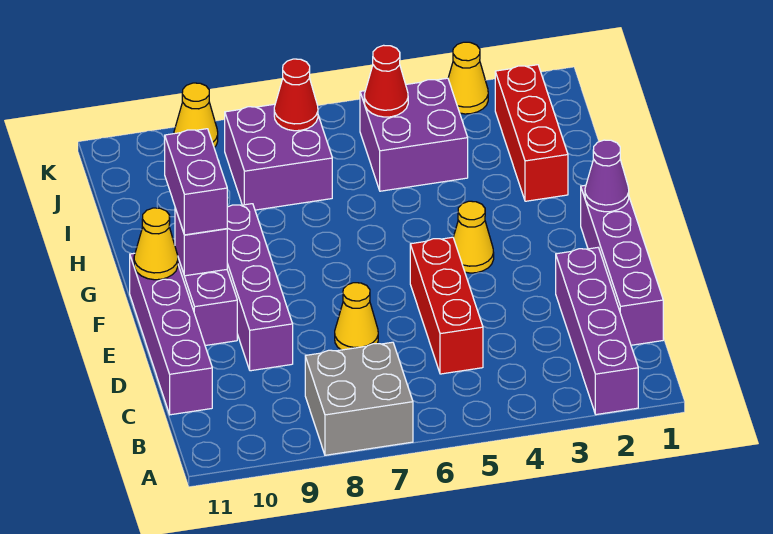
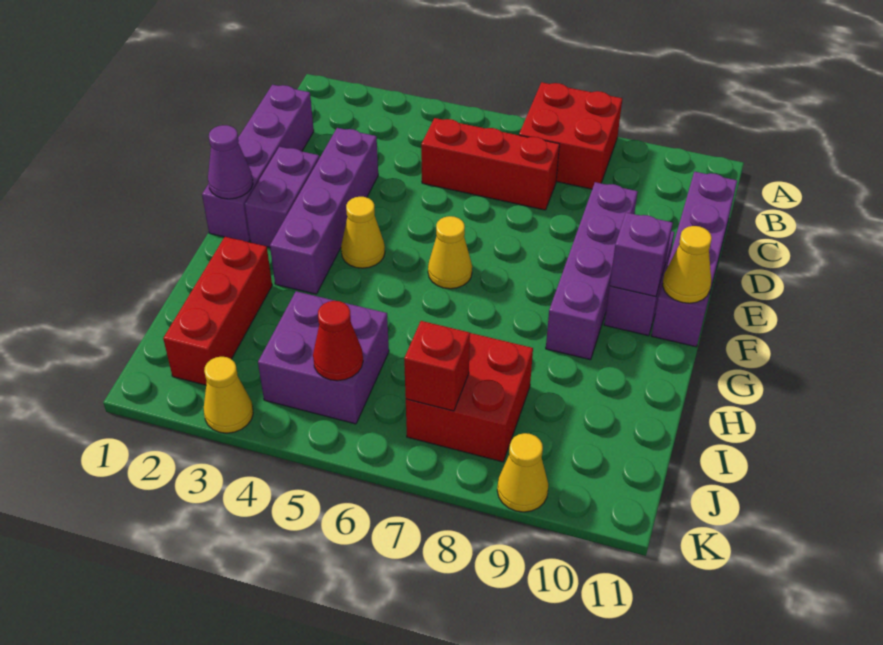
purple 1x4 brick [556,248,638,415] -> purple 1x4 brick moved to [270,128,378,294]
grey 2x2 brick [305,342,413,455] -> red 2x2 brick [519,82,622,189]
red 1x3 brick [410,237,483,374] -> red 1x3 brick turned to [421,118,559,210]
yellow 1x1 cone [335,283,378,350] -> yellow 1x1 cone moved to [428,216,472,289]
purple 1x2 brick [165,129,227,235] -> purple 1x2 brick moved to [245,147,319,247]
purple 2x2 brick [225,104,332,210] -> red 2x2 brick [406,333,533,462]
red 1x1 cone [274,59,318,131] -> red 1x1 brick [404,321,470,411]

